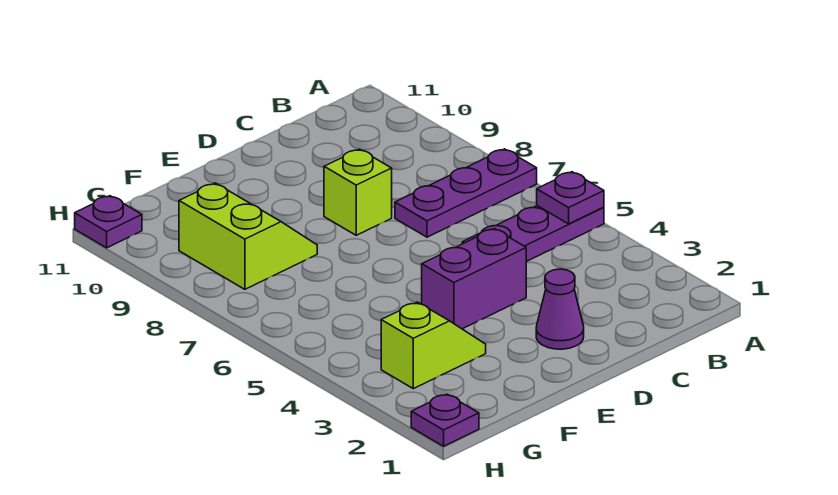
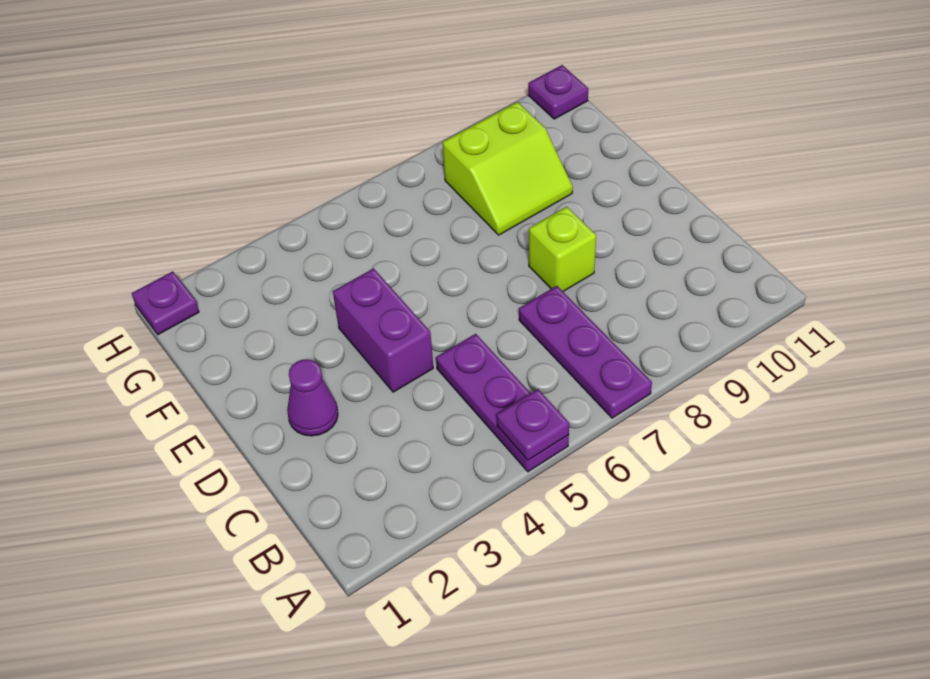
lime 1x2 slope [381,302,486,389] -> none

